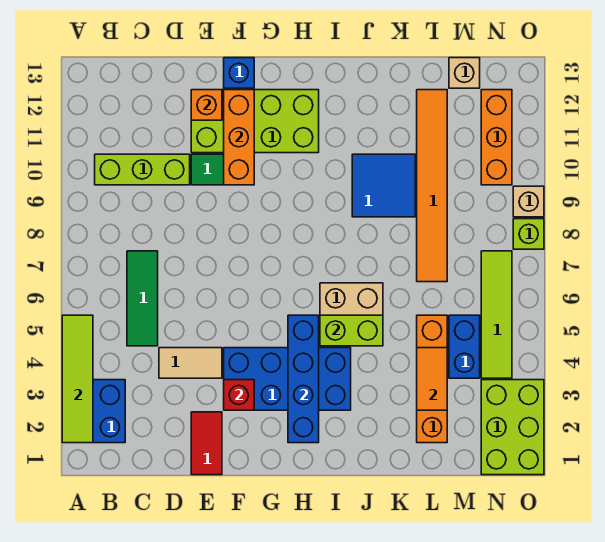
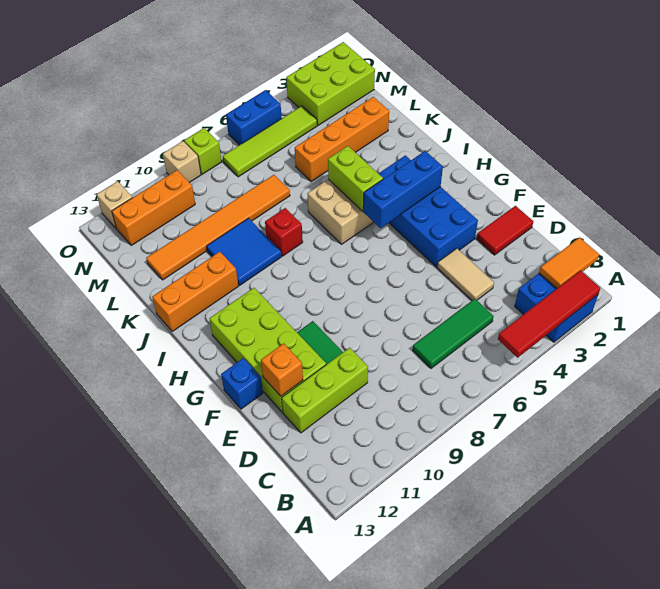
lime 1x4 tile [62,315,93,443] -> red 1x4 tile [498,271,600,358]
lime 1x3 brick [95,154,190,185] -> lime 1x3 brick turned to [282,348,368,433]
red 1x1 brick [224,380,254,410] -> red 1x1 brick moved to [265,208,303,256]
orange 1x3 brick [224,90,254,185] -> orange 1x3 brick moved to [152,252,238,332]
blue 1x4 brick [288,315,319,443] -> blue 1x3 brick [363,151,443,228]
orange 1x2 tile [417,348,447,410] -> orange 1x2 tile moved to [539,238,599,288]
blue 1x2 brick [449,315,480,378] -> blue 1x2 brick moved to [226,90,282,145]
tan 1x1 brick [449,58,480,88] -> tan 1x1 brick moved to [97,181,132,228]

